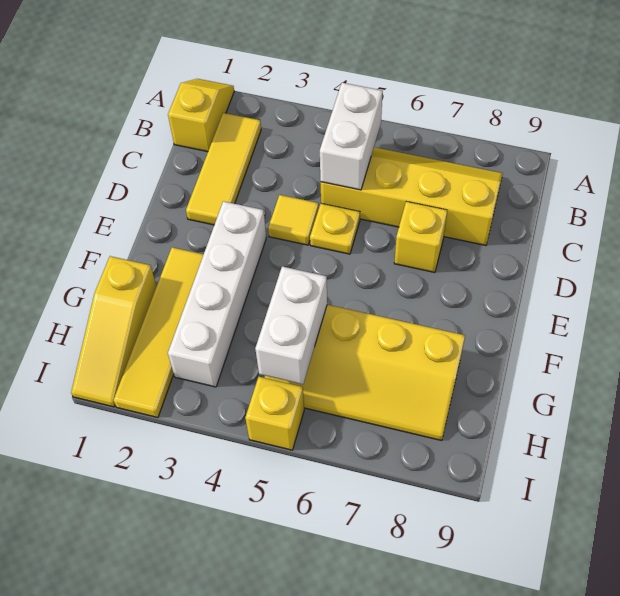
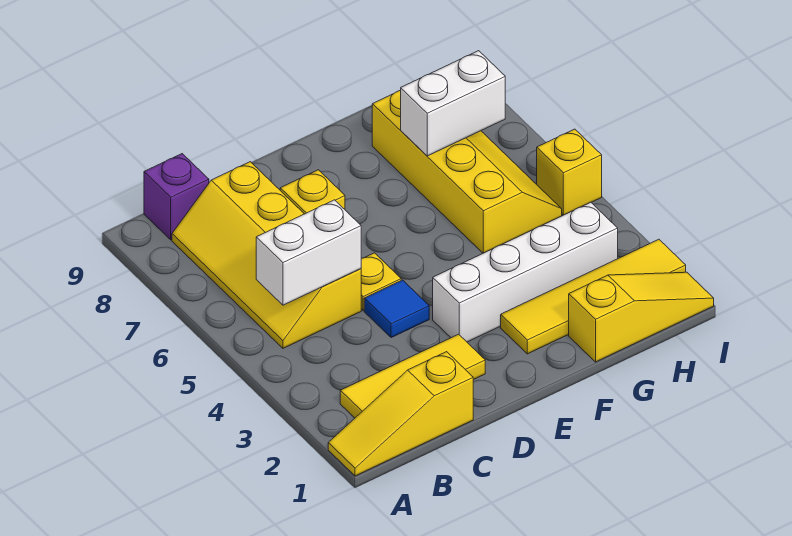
yellow 1x2 slope [168,79,234,152] -> yellow 1x3 slope [328,352,473,476]
none -> purple 1x1 brick [144,154,209,240]
yellow 1x1 tile [268,195,319,245] -> blue 1x1 tile [364,280,429,338]
white 1x2 brick [255,267,327,384] -> white 1x2 brick moved to [400,51,505,156]

